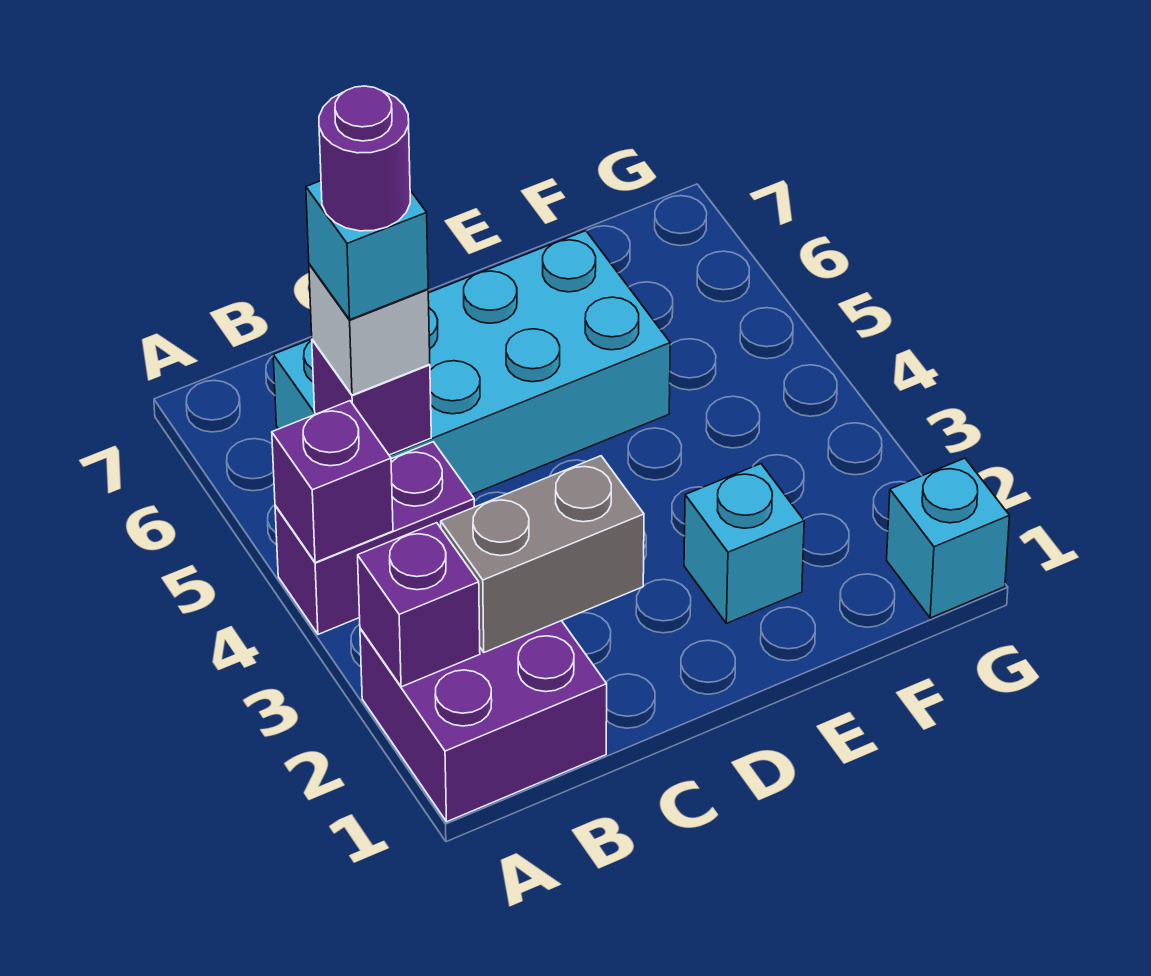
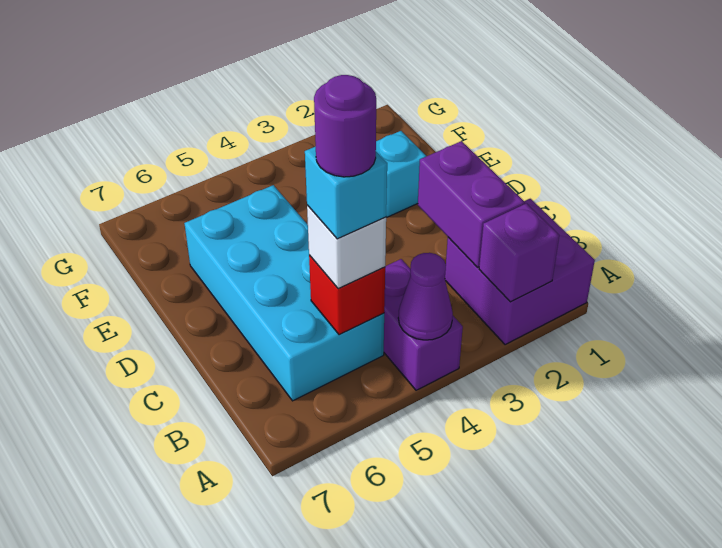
purple 1x1 brick [272,401,393,563] -> purple 1x1 cone [398,253,453,340]
grey 1x2 brick [441,456,644,652] -> purple 1x2 brick [418,141,525,268]
purple 1x1 brick [312,340,431,455] -> red 1x1 brick [309,255,385,335]
cyan 1x1 brick [887,458,1009,618] -> none

